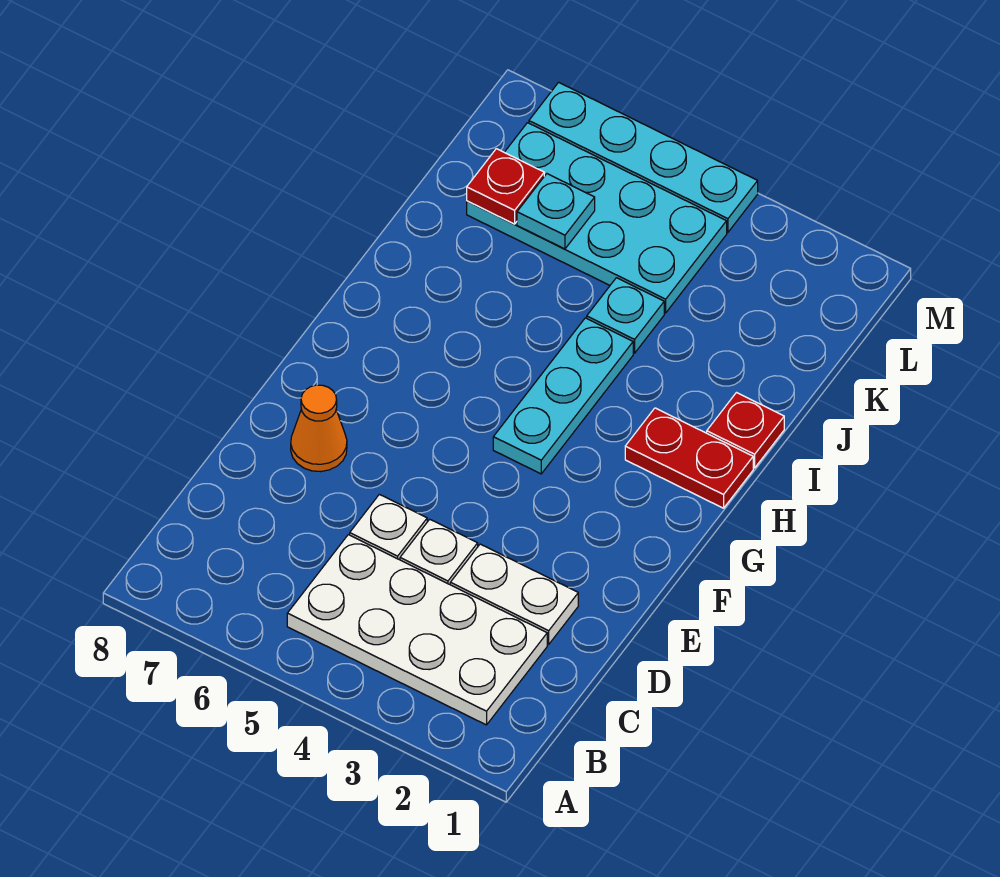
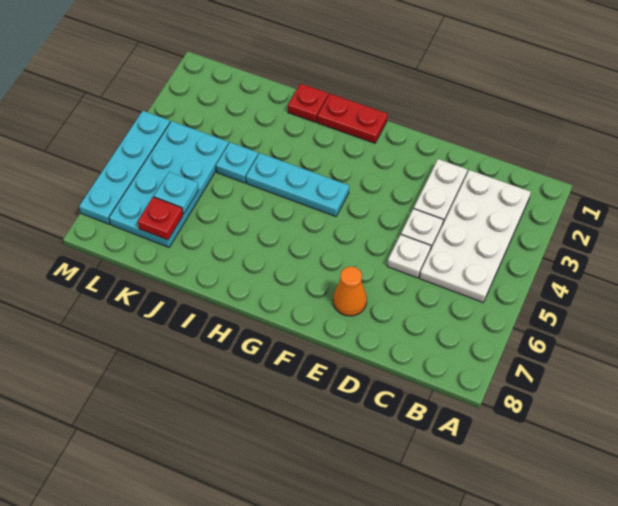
red 1x2 plate [625,408,753,508] -> red 1x2 plate turned to [317,94,388,143]

